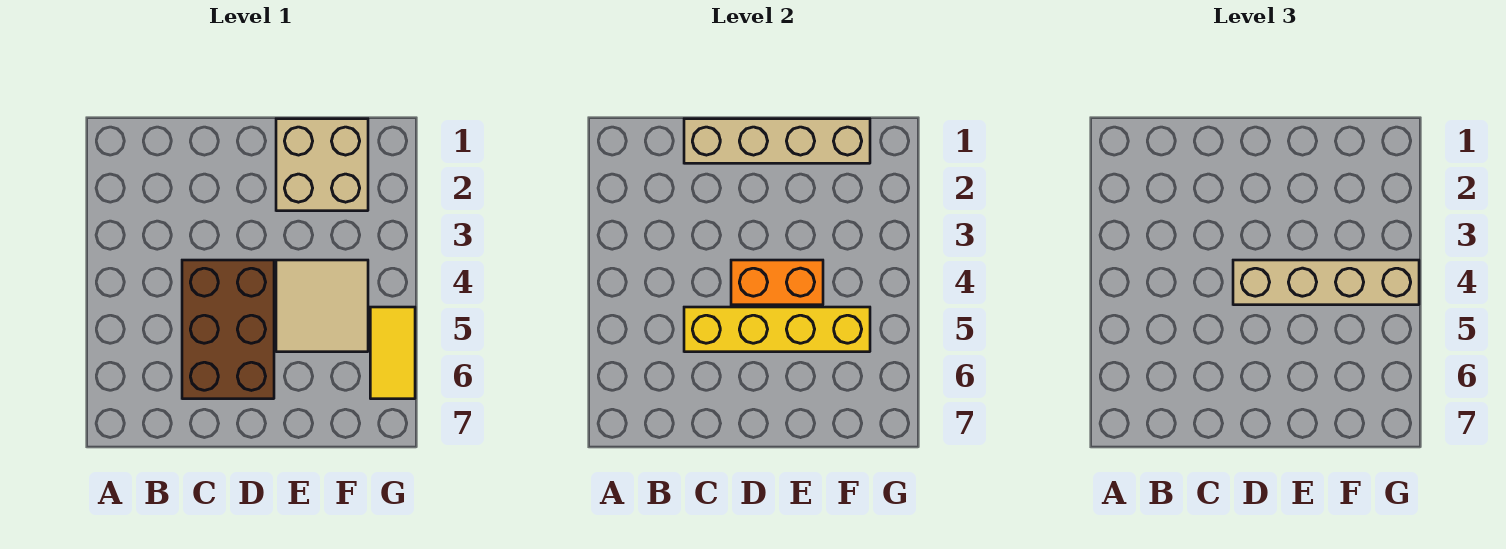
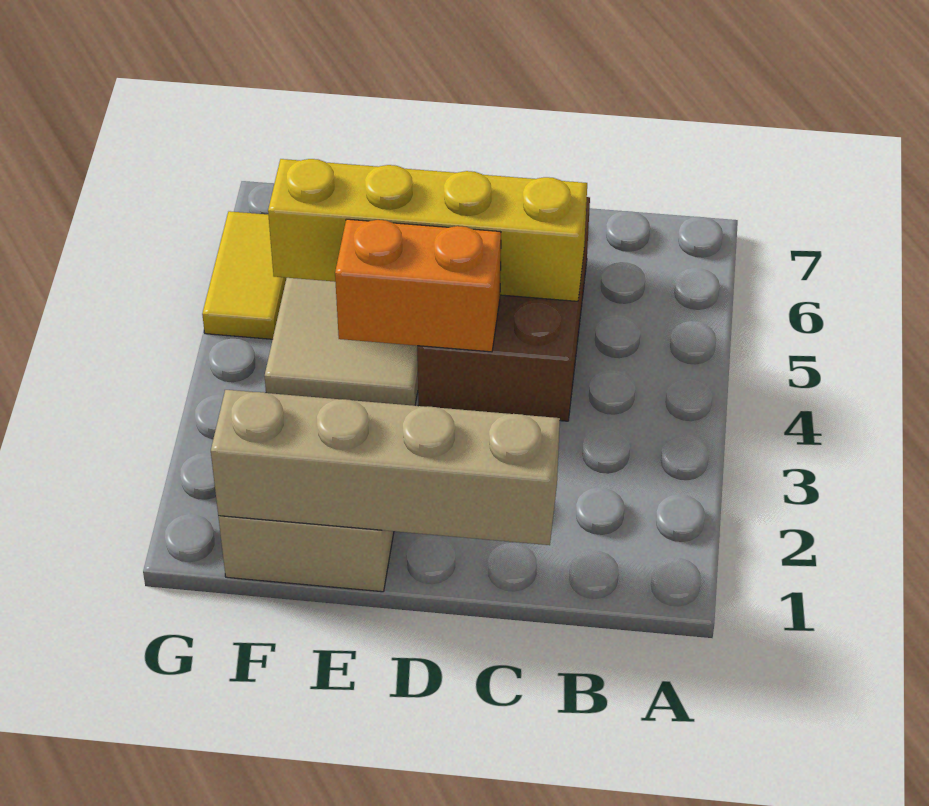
tan 1x4 brick [1233,260,1419,305] -> none

